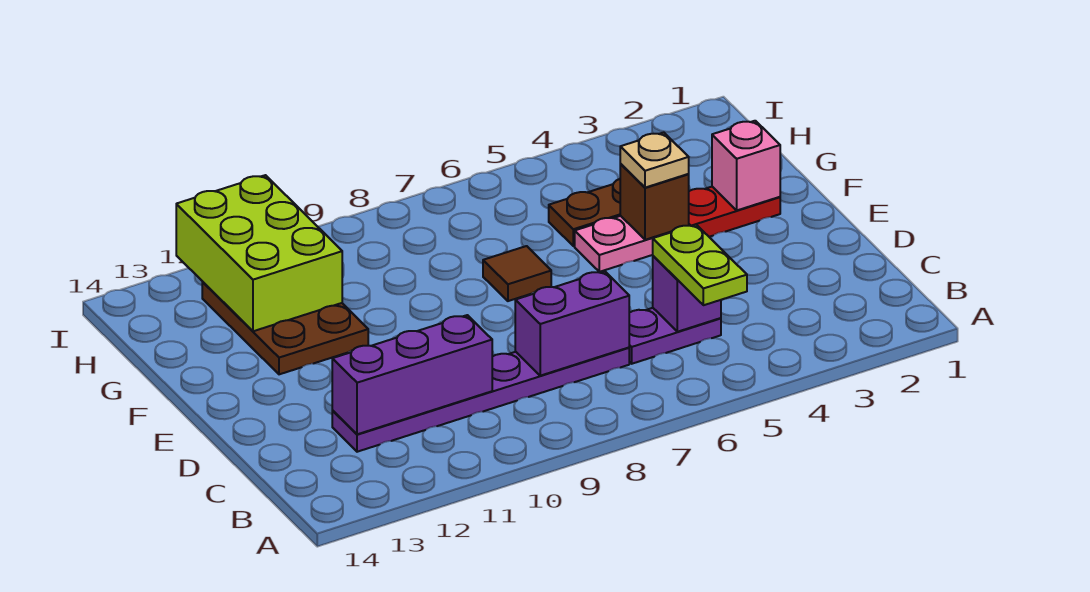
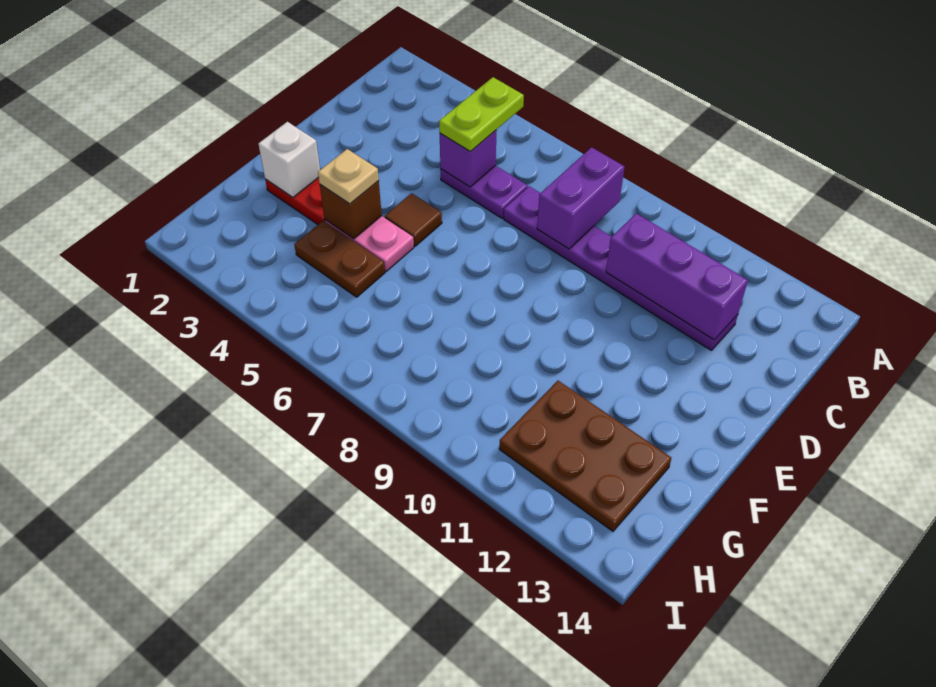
purple 1x2 brick [515,271,629,376] -> purple 1x2 brick turned to [537,147,625,249]
pink 1x1 brick [712,121,780,210] -> white 1x1 brick [259,122,320,197]
brown 1x1 tile [483,246,551,301] -> brown 1x1 tile moved to [385,193,442,246]
brown 2x3 plate [202,282,368,374] -> brown 2x3 plate turned to [499,381,671,531]
lime 2x3 brick [176,175,342,331] -> none

